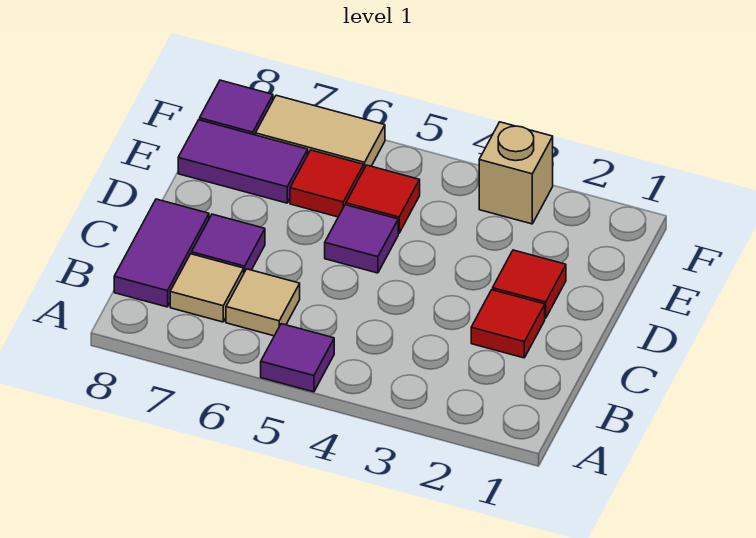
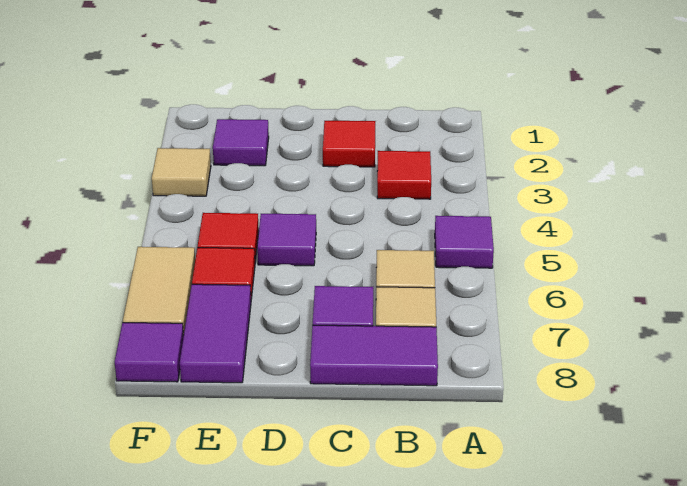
red 1x1 tile [493,250,566,318] -> red 1x1 tile moved to [377,151,431,199]
none -> purple 1x1 tile [213,119,269,166]
tan 1x1 brick [479,122,553,224] -> tan 1x1 tile [152,148,211,196]

